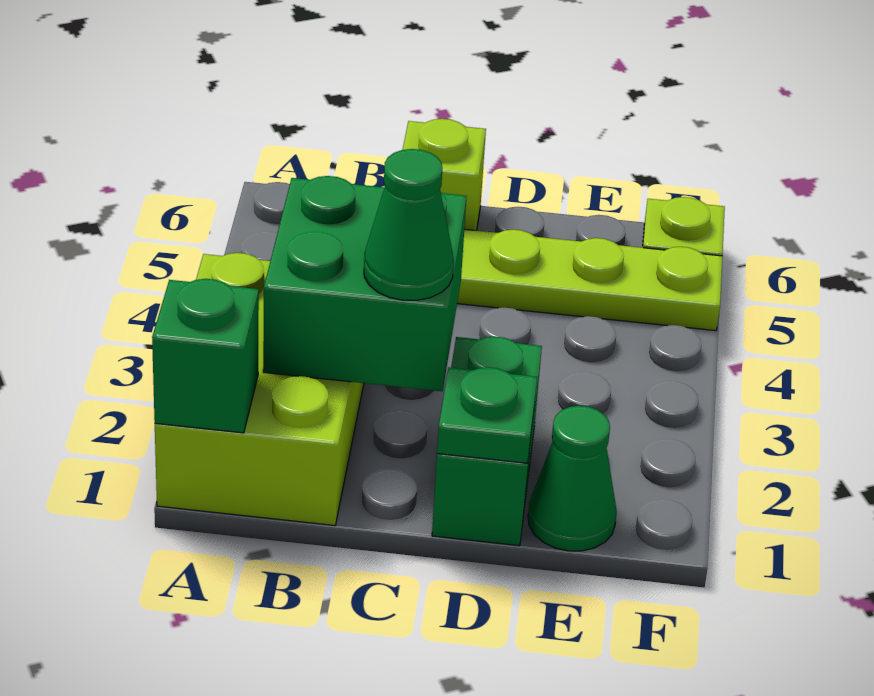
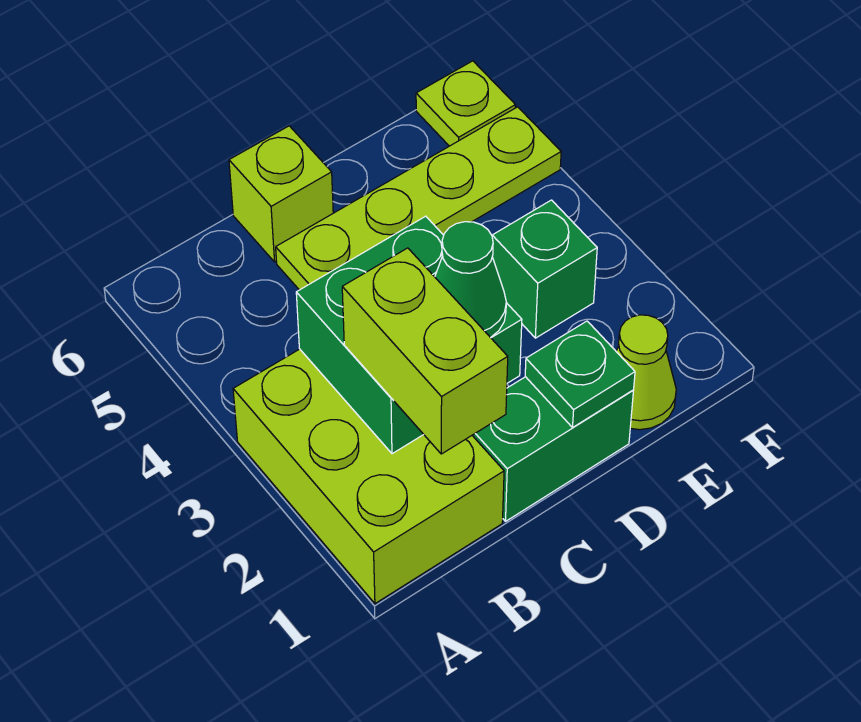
green 1x1 brick [152,279,259,433] -> green 1x1 brick moved to [492,200,597,338]
none -> lime 1x2 brick [342,248,508,454]
green 1x2 brick [432,337,542,546] -> green 1x2 brick turned to [472,377,633,521]
green 1x1 cone [528,406,617,551] -> lime 1x1 cone [616,315,676,430]

